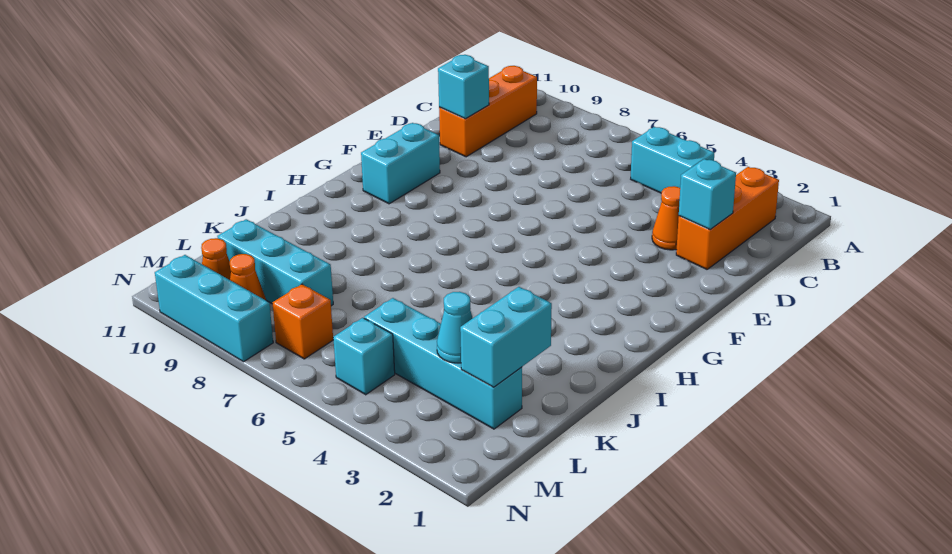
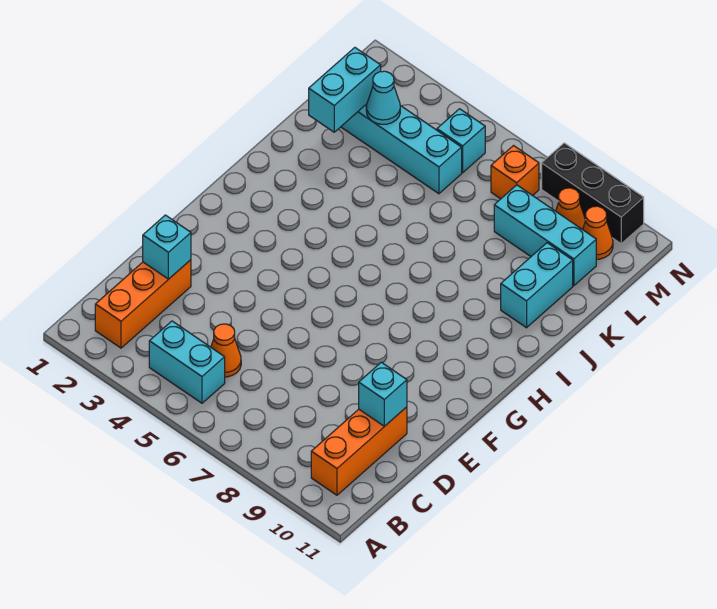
orange 1x1 cone [652,186,680,250] -> orange 1x1 cone moved to [211,324,241,377]
cyan 1x2 brick [361,123,440,204] -> cyan 1x2 brick moved to [501,243,573,328]
cyan 1x3 brick [155,255,273,362] -> black 1x3 brick [542,143,644,244]

